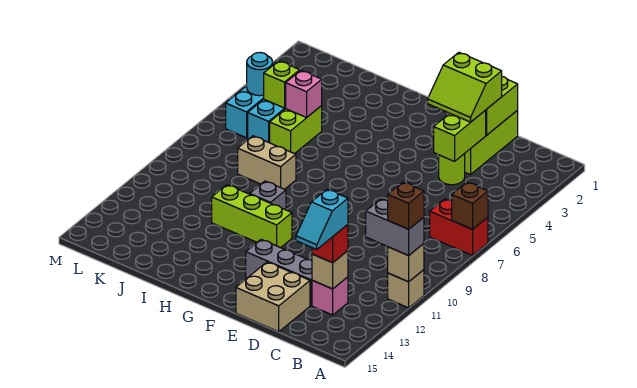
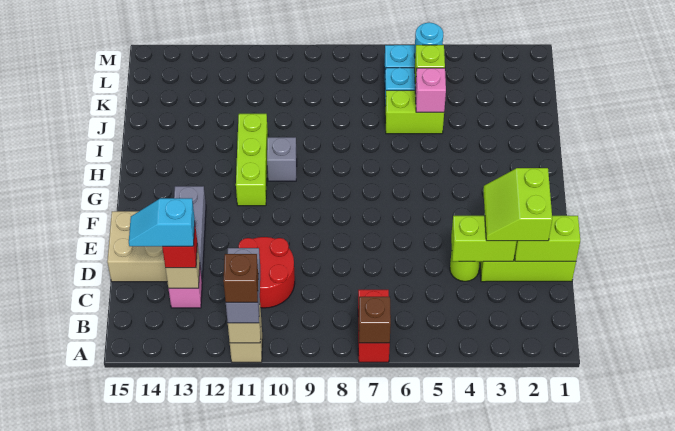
none -> red 2x2 round brick [239,237,295,308]
tan 1x2 brick [238,136,296,189] -> none

